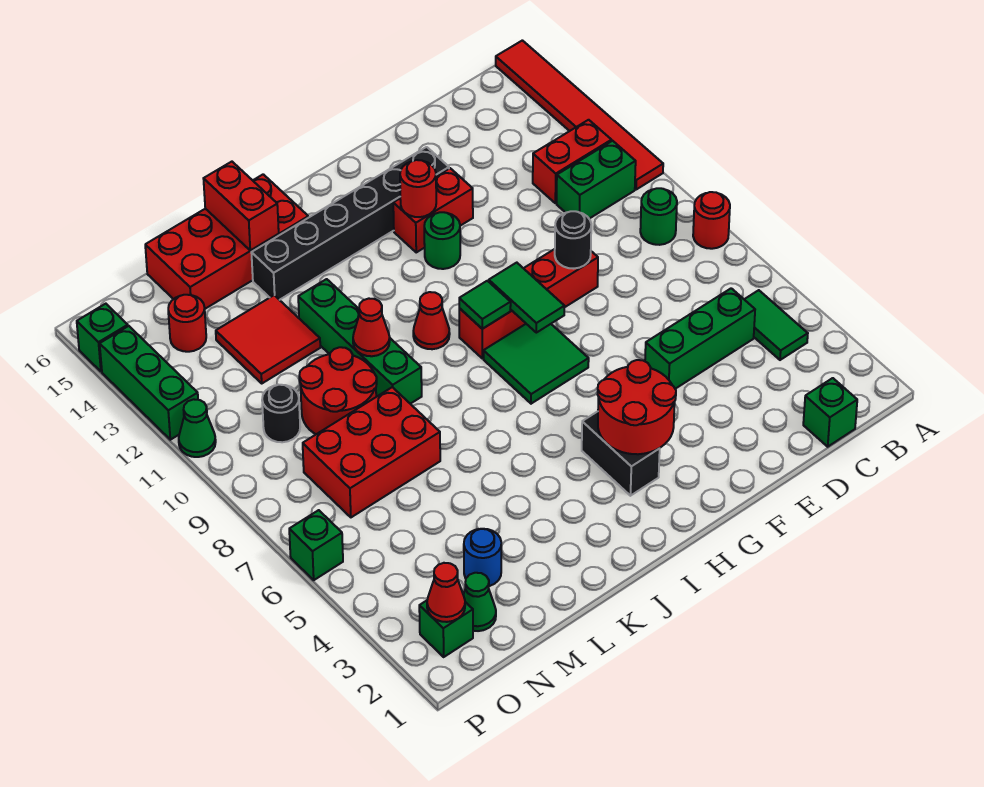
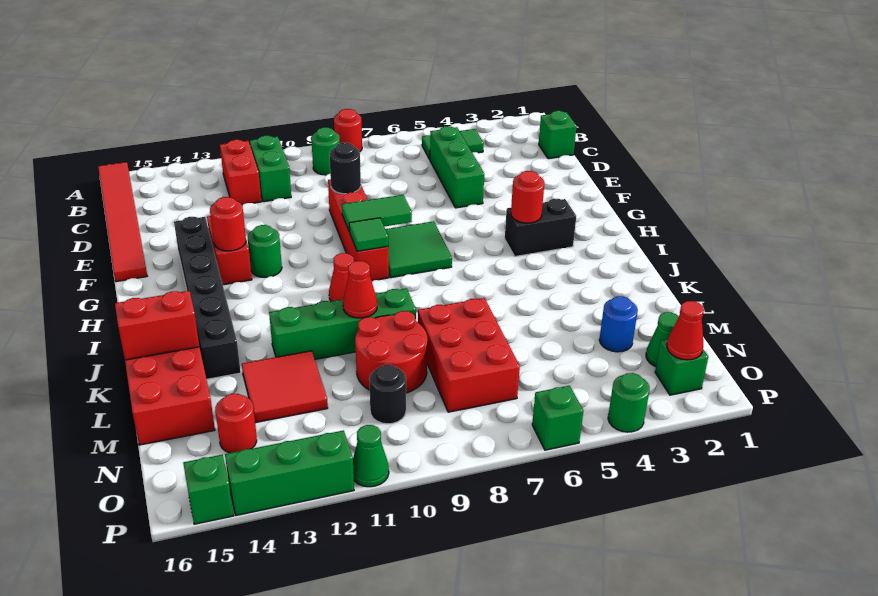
red 1x6 tile [496,40,663,190] -> red 1x6 tile turned to [98,162,147,282]
red 2x2 round brick [598,360,676,454] -> red 1x1 round brick [511,171,544,223]
none -> green 1x1 round brick [608,373,650,432]

